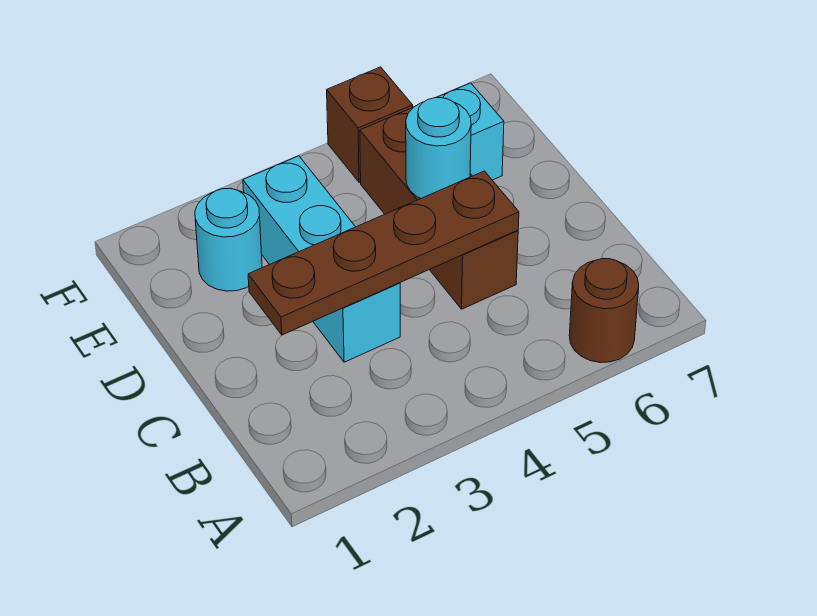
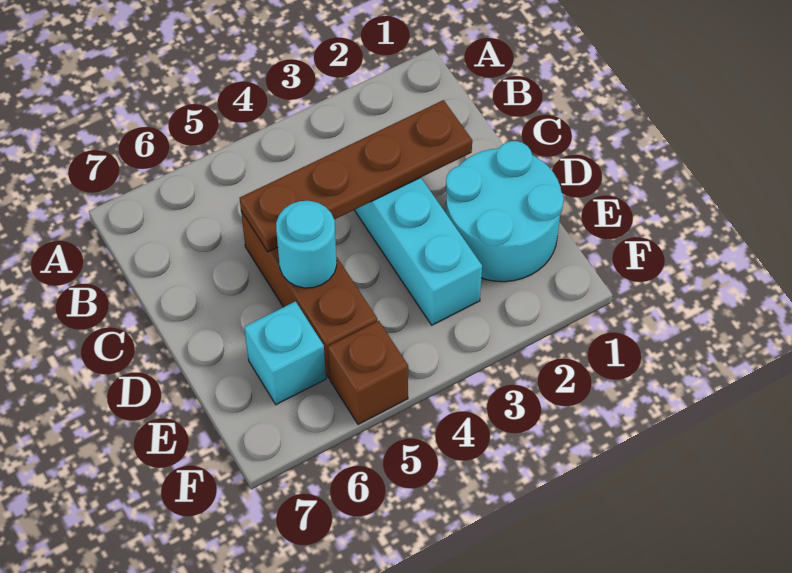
brown 1x1 round brick [569,259,639,363] -> none
cyan 1x1 round brick [195,188,262,291] -> cyan 2x2 round brick [446,141,564,282]

